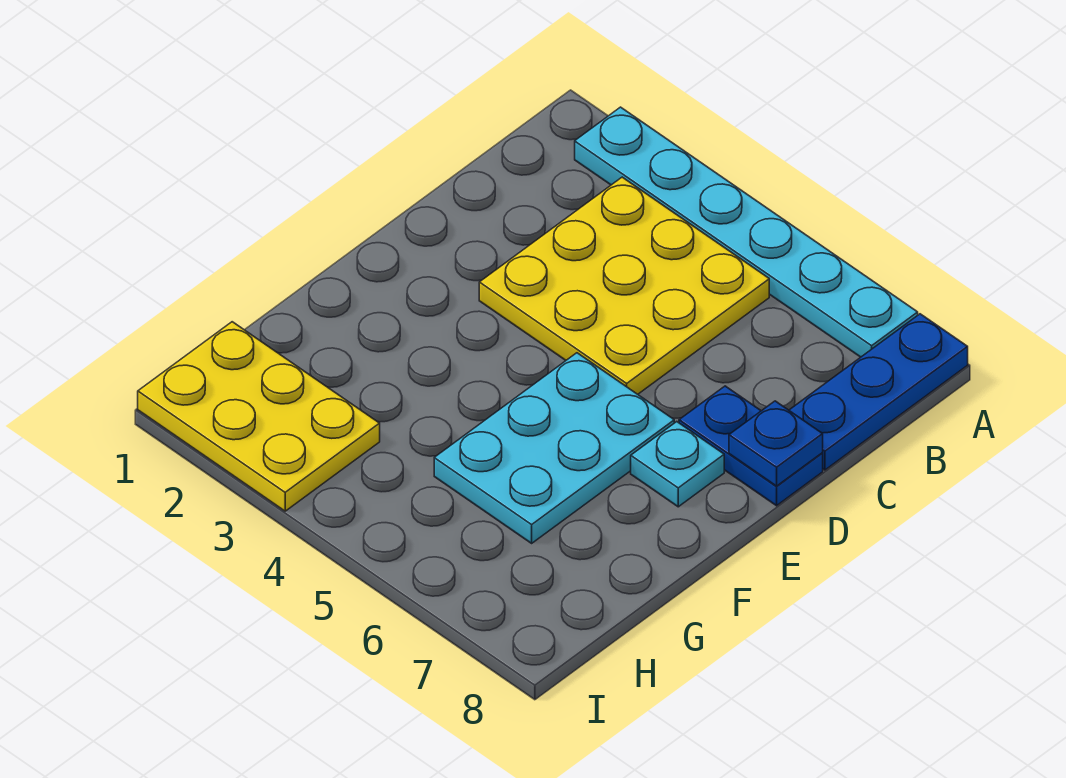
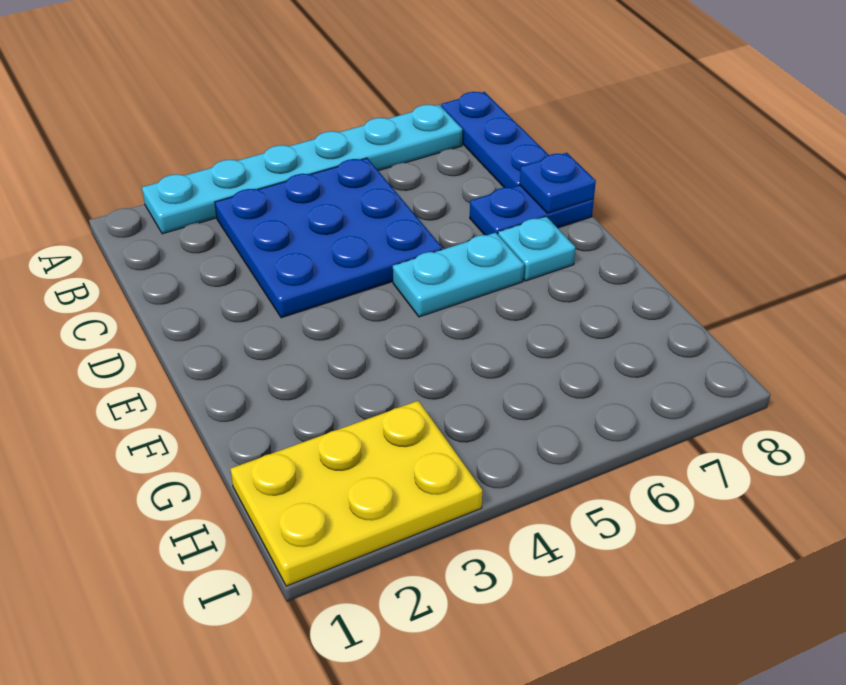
yellow 3x3 plate [479,177,769,394] -> blue 3x3 plate [215,158,442,318]
cyan 2x3 plate [434,353,674,543] -> cyan 1x2 plate [393,233,524,317]

